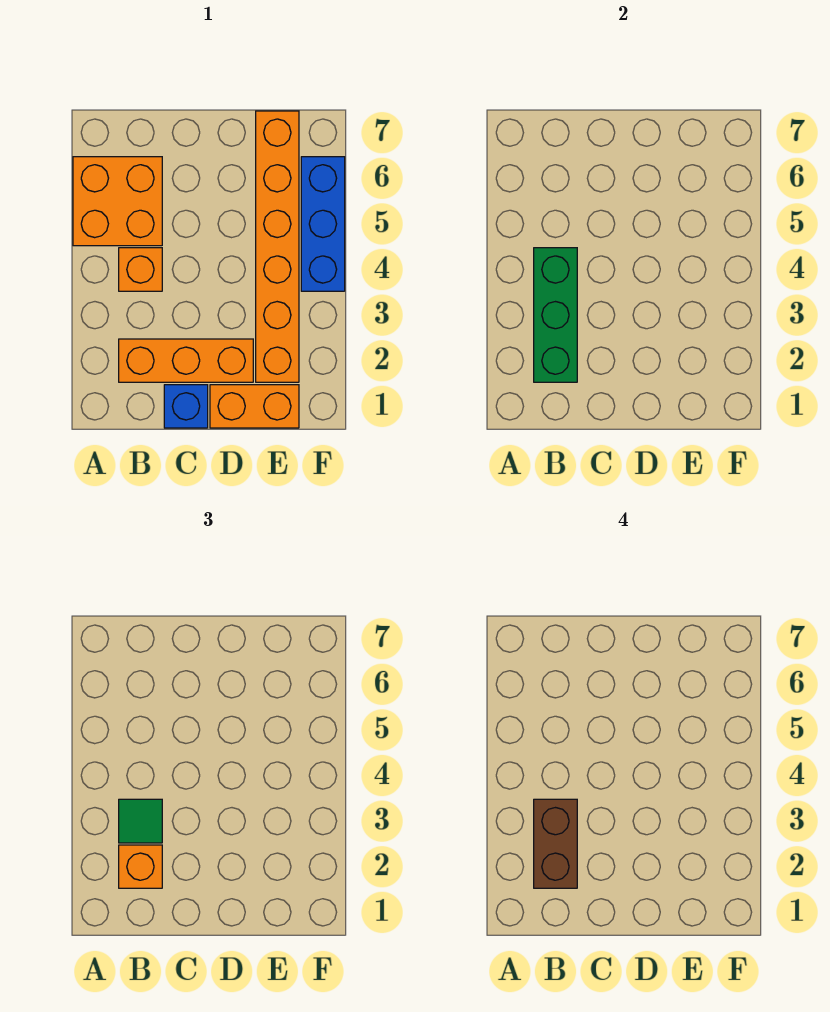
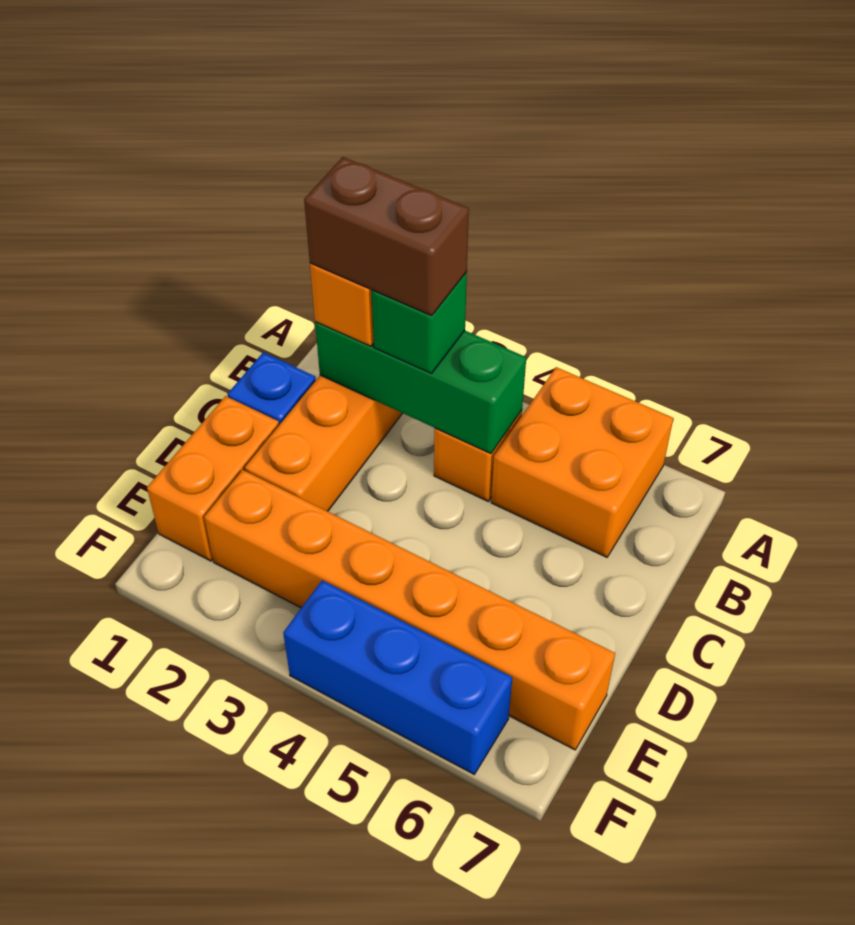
green 1x1 tile [119,799,162,843] -> green 1x1 brick [372,273,467,373]

